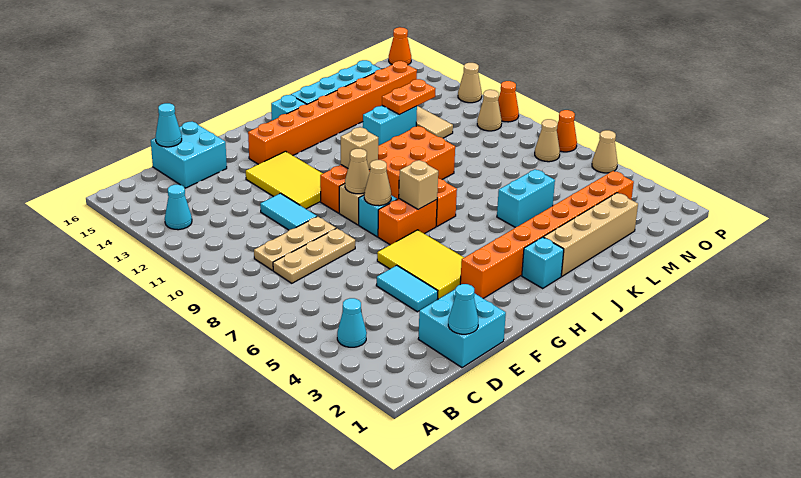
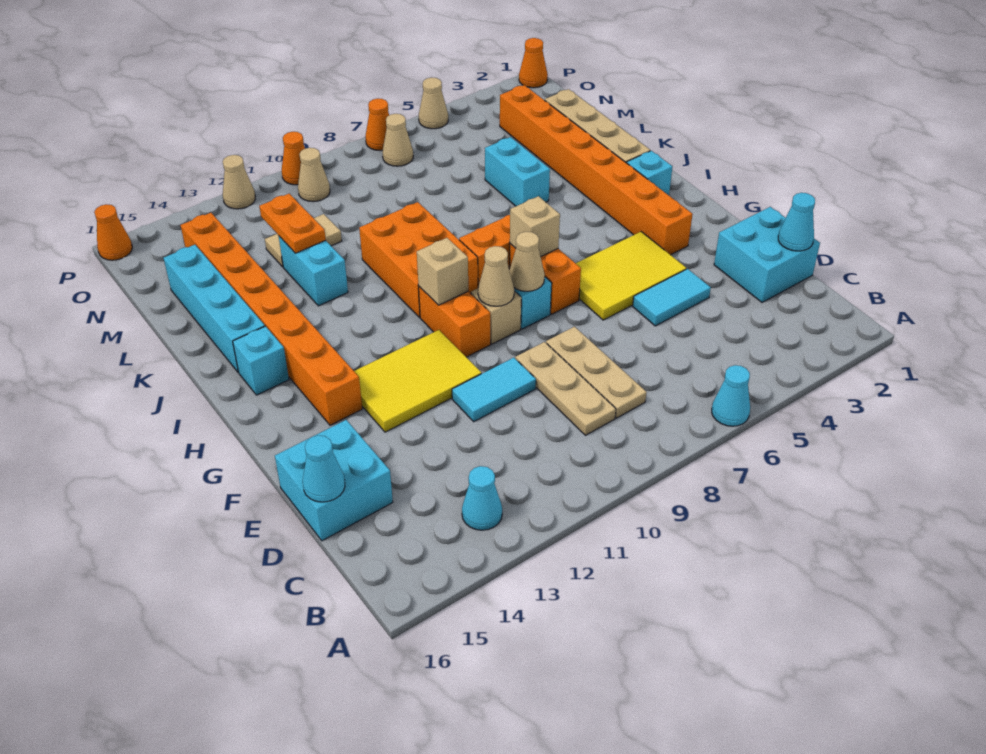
cyan 1x1 cone [337,298,367,347] -> cyan 1x1 cone moved to [712,365,750,426]
none -> orange 1x1 cone [519,38,548,88]

